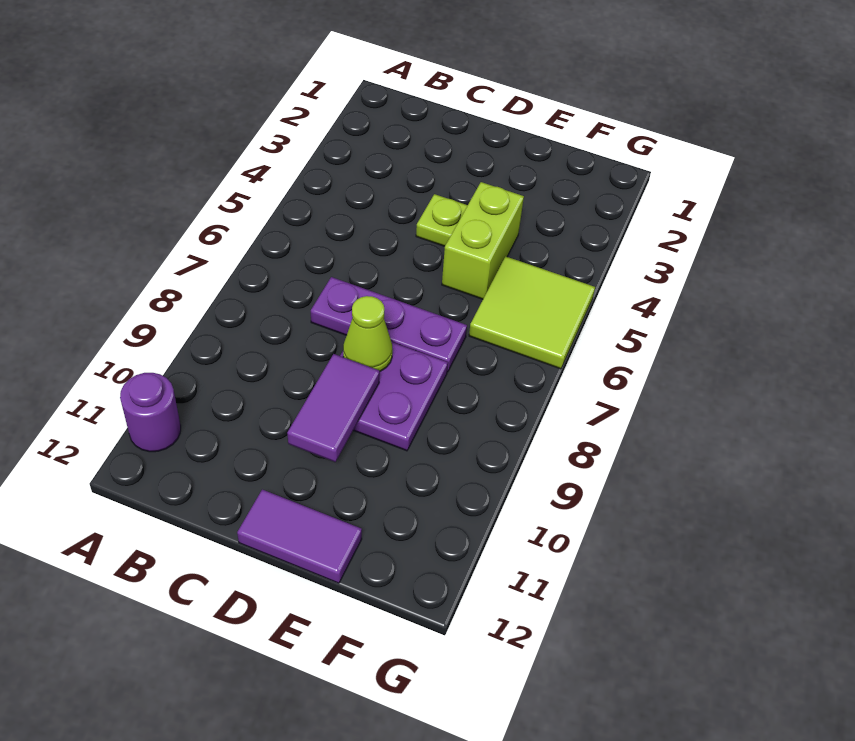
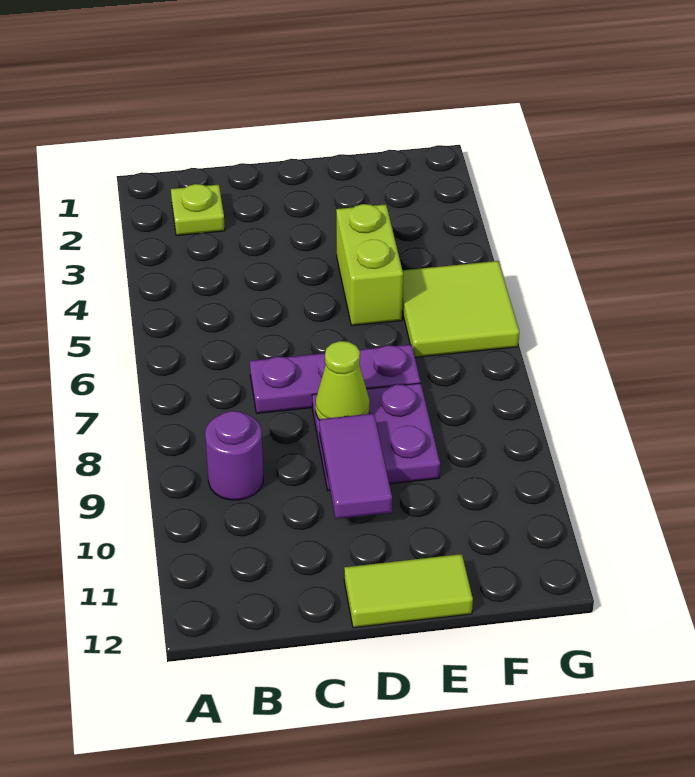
purple 1x1 round brick [120,373,181,452] -> purple 1x1 round brick moved to [205,411,264,500]
lime 1x1 plate [416,194,468,246] -> lime 1x1 plate moved to [171,184,225,236]
purple 1x2 tile [237,490,362,583] -> lime 1x2 tile [344,554,473,628]

